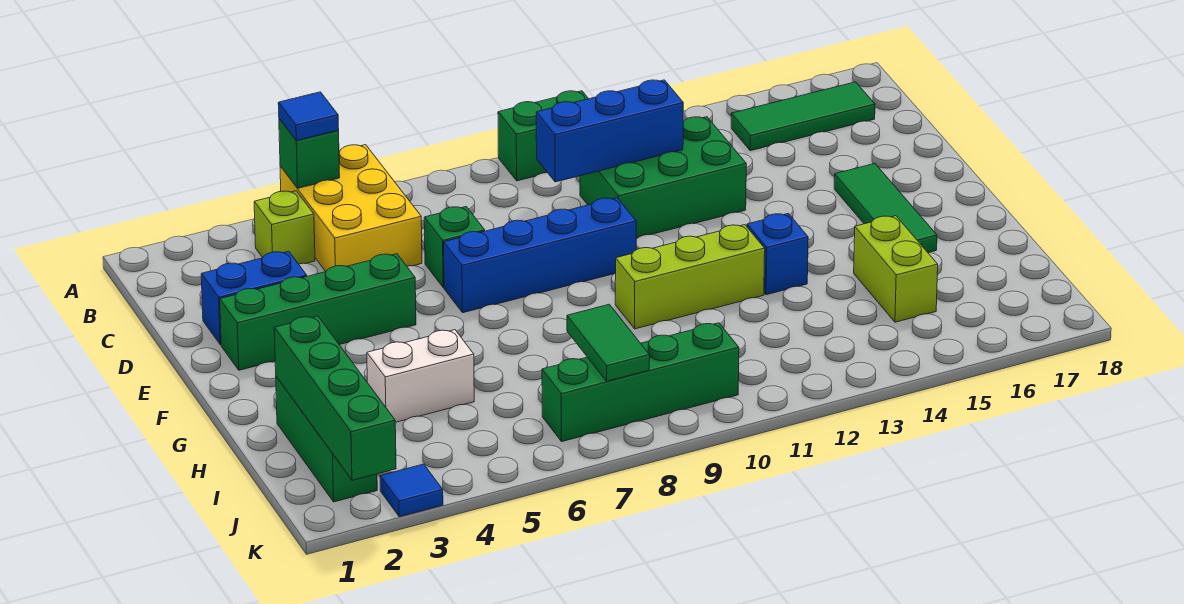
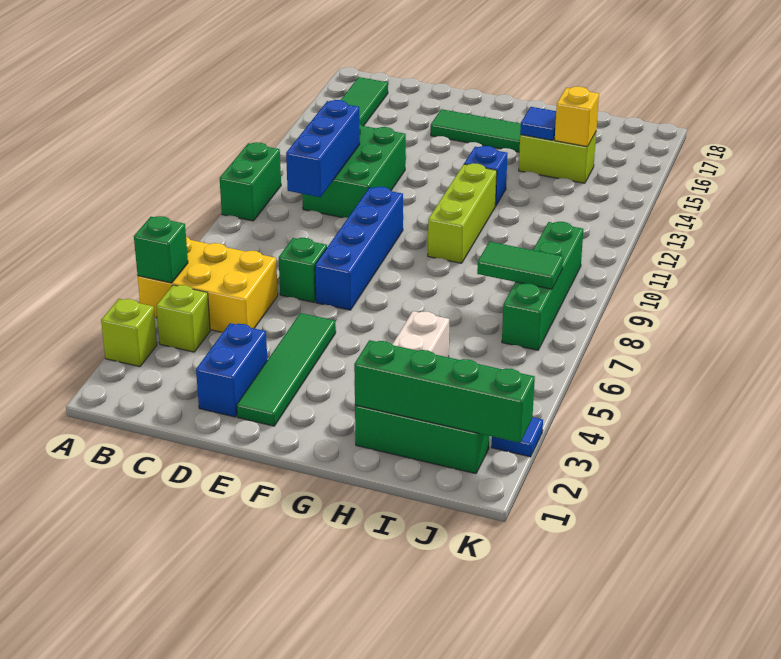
none -> lime 1x1 brick [101,299,157,367]
blue 1x1 tile [278,92,339,141] -> blue 1x1 tile moved to [520,107,556,140]
green 1x4 brick [220,254,416,370] -> green 1x4 tile [237,313,336,426]
none -> yellow 1x1 brick [555,86,599,147]

